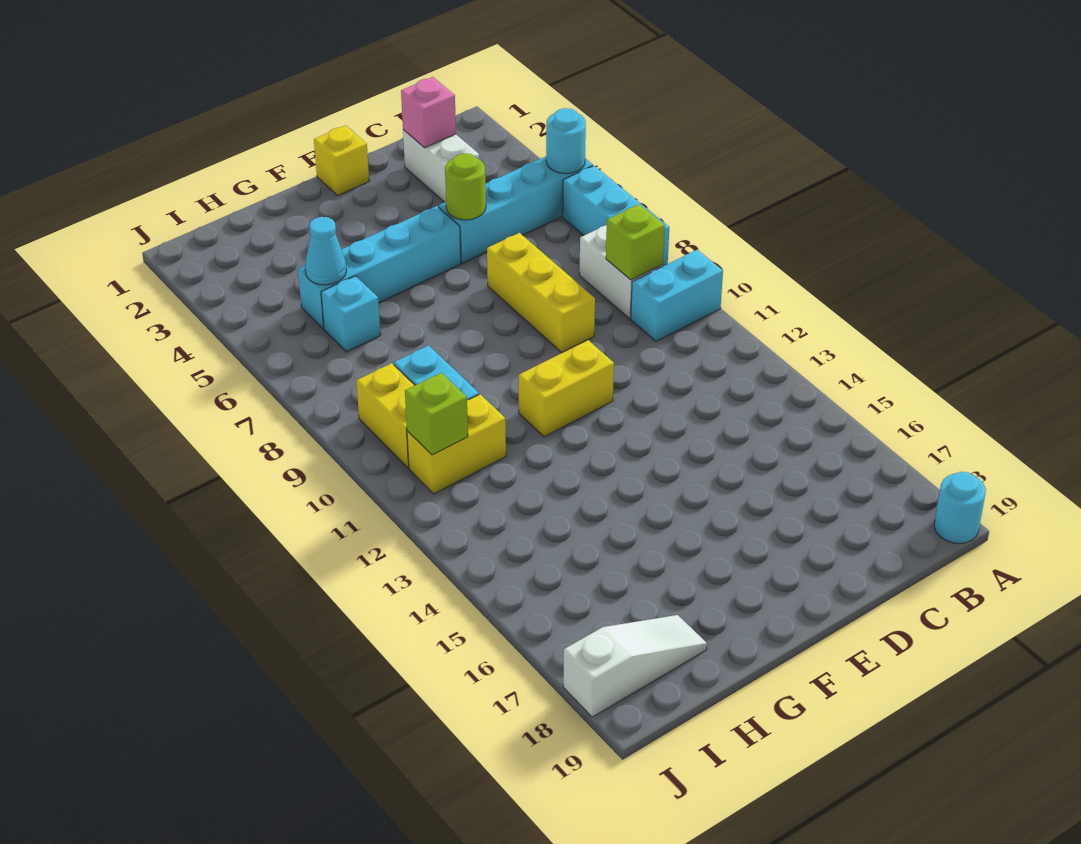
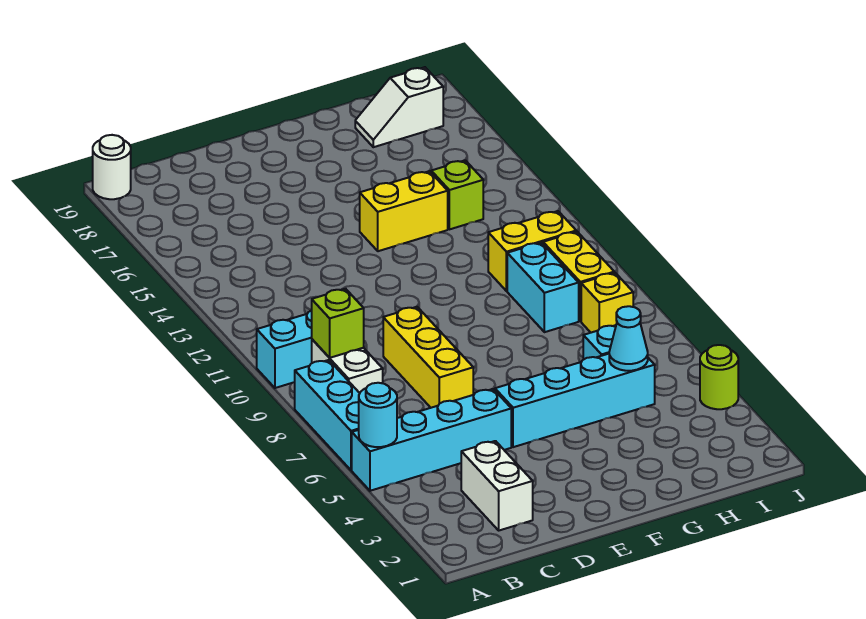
cyan 1x1 round brick [934,472,986,544] -> white 1x1 round brick [93,135,131,199]
pink 1x1 brick [401,77,456,148] -> none
lime 1x1 round brick [445,153,486,220] -> lime 1x1 round brick moved to [700,345,738,409]
yellow 1x1 brick [314,125,369,196] -> yellow 1x1 brick moved to [581,273,633,333]
yellow 1x2 brick [518,340,614,437] -> yellow 1x2 brick moved to [360,171,448,251]
white 1x3 slope [563,615,707,717] -> white 1x2 slope [355,67,443,147]
lime 1x1 brick [405,373,468,455] -> lime 1x1 brick moved to [431,160,483,229]

